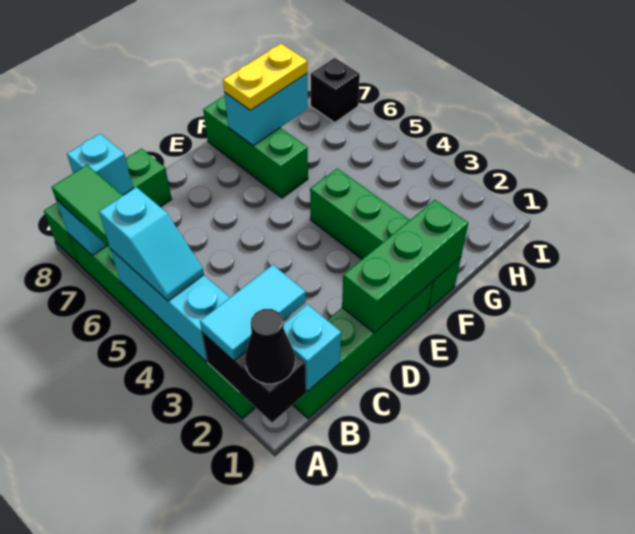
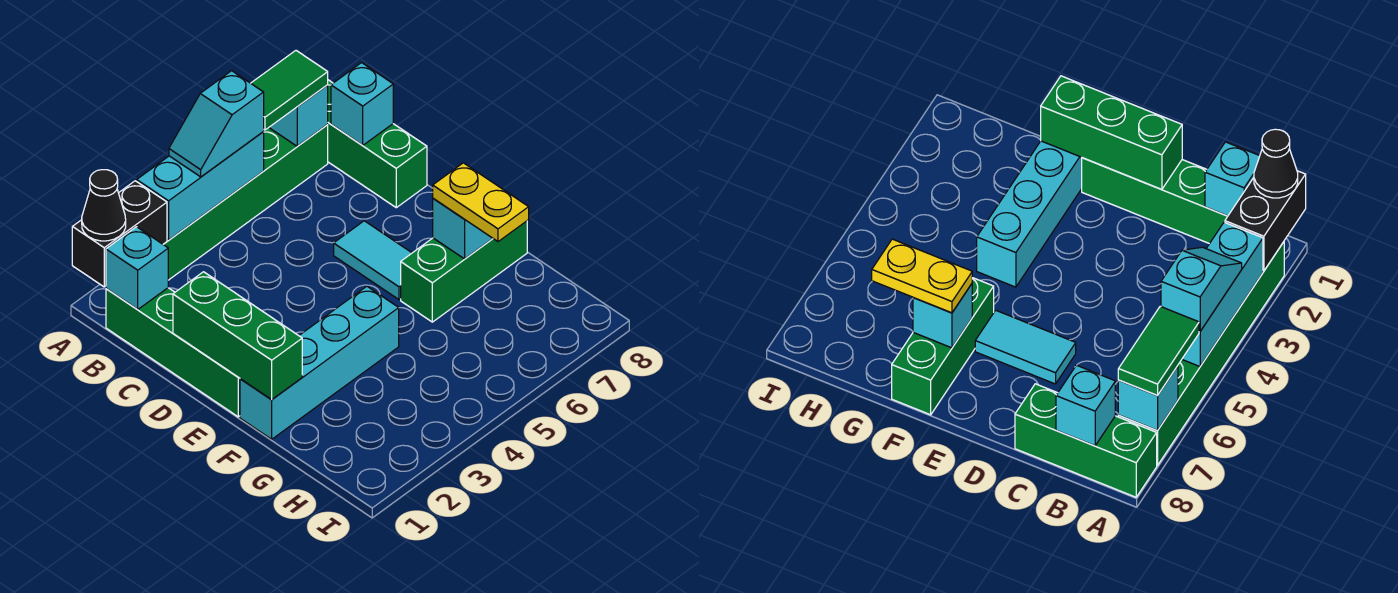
cyan 1x2 tile [200,265,306,361] -> cyan 1x2 tile moved to [334,221,412,299]
green 1x4 brick [310,168,461,310] -> cyan 1x4 brick [240,286,399,439]
cyan 1x2 brick [224,74,308,146] -> cyan 1x1 brick [433,198,493,259]
black 1x1 brick [311,58,360,123] -> none

